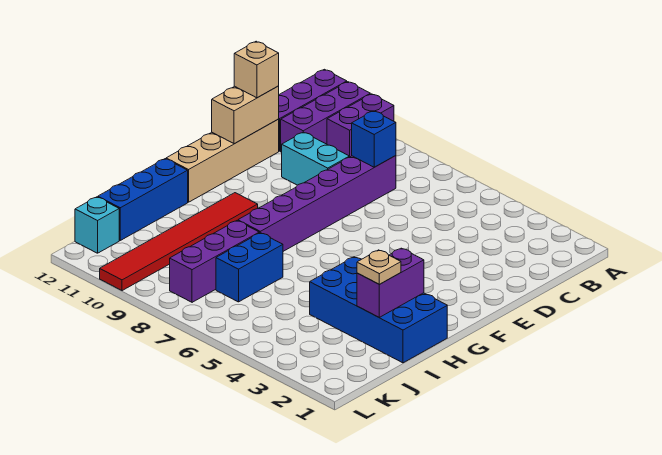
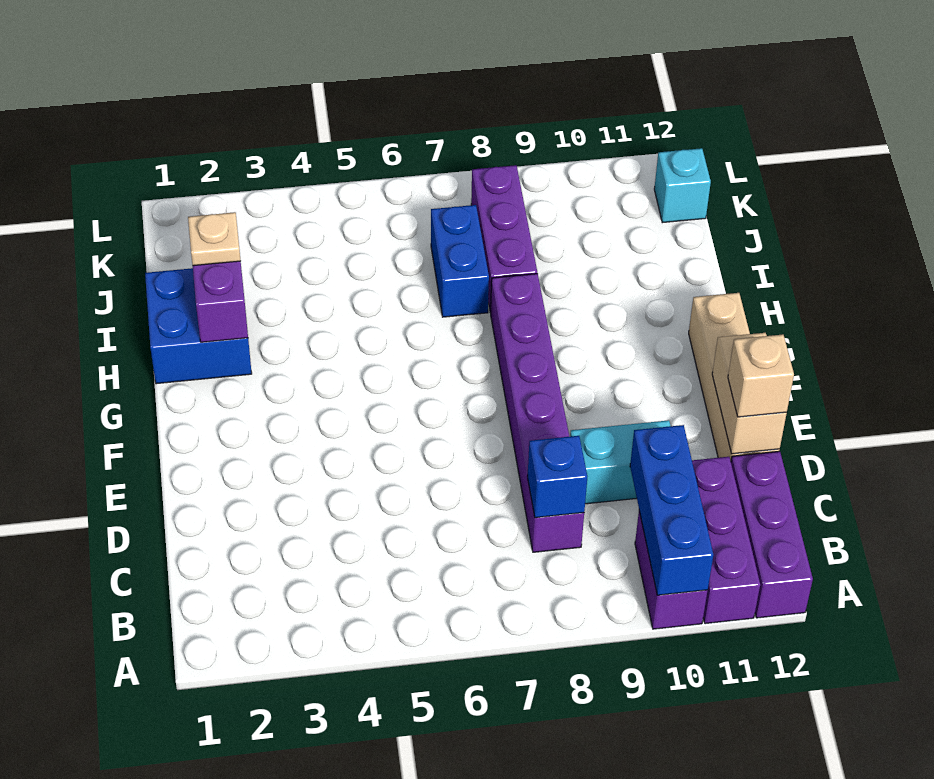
red 1x6 tile [100,193,258,291] -> none
blue 2x4 brick [310,257,447,363] -> blue 2x2 brick [145,268,252,384]
blue 1x3 brick [98,159,188,240] -> blue 1x3 brick moved to [630,425,713,595]

